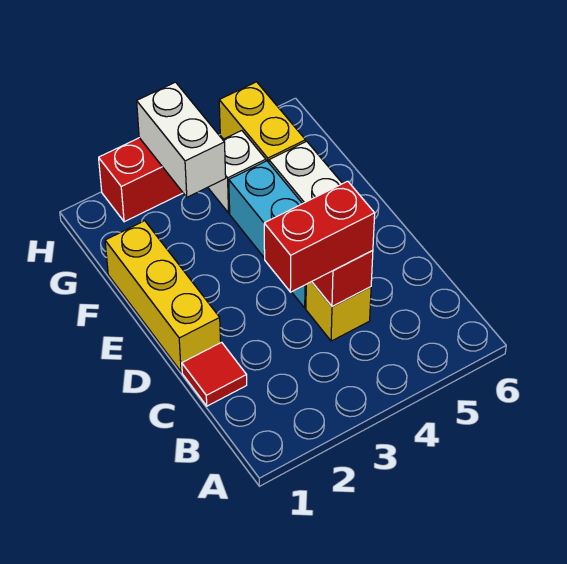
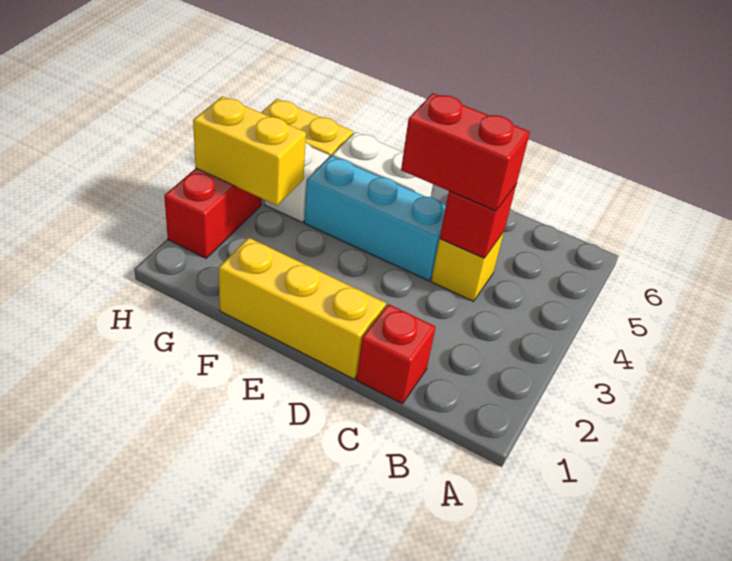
red 1x1 tile [182,342,247,406] -> red 1x1 brick [356,304,436,404]
red 1x2 brick [264,181,375,292] -> red 1x2 brick turned to [401,93,530,211]
white 1x2 brick [137,82,226,197] -> yellow 1x2 brick [193,96,306,205]

